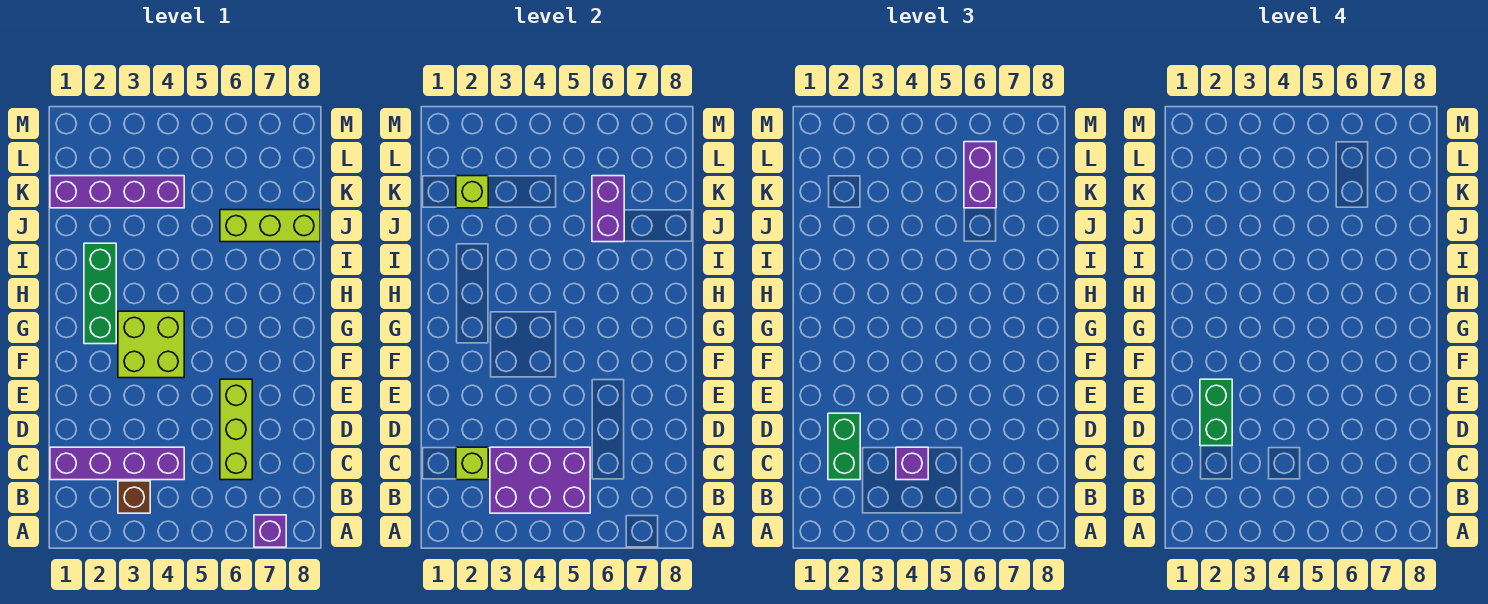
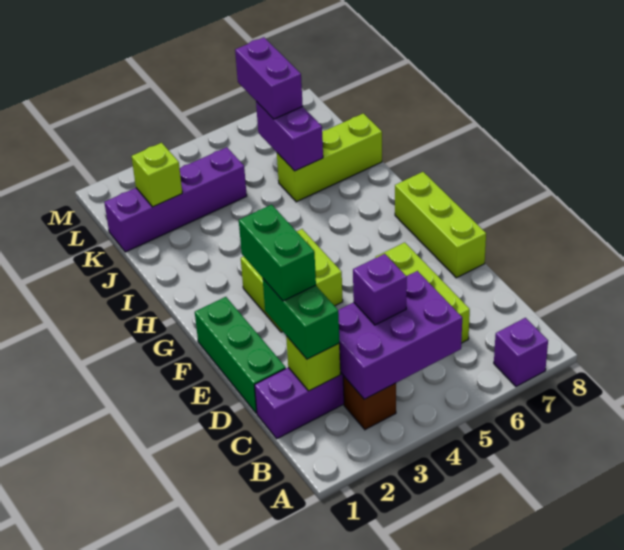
none -> lime 1x3 brick [395,172,486,278]
green 1x3 brick [84,243,116,344] -> green 1x3 brick moved to [195,297,286,413]

